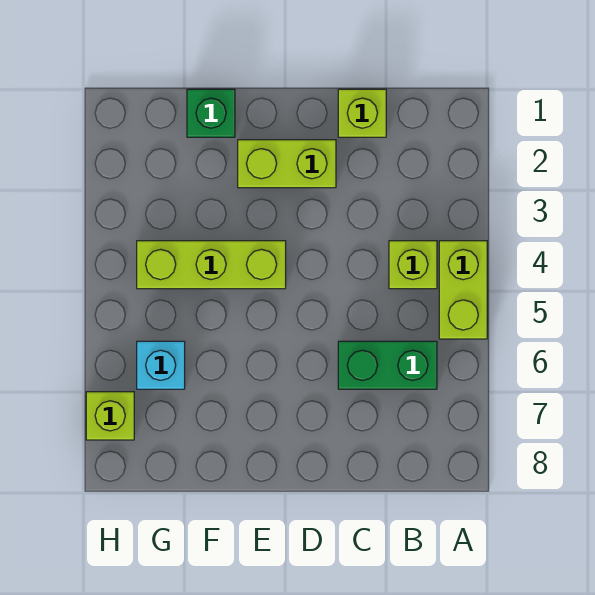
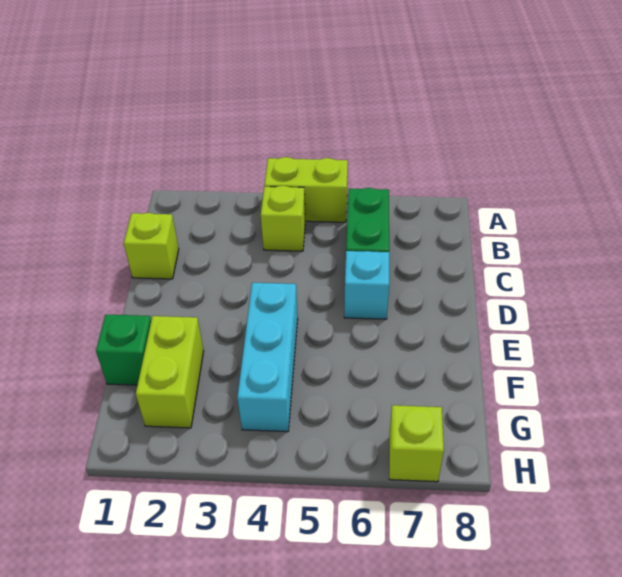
lime 1x2 brick [238,140,336,188] -> lime 1x2 brick moved to [136,316,204,428]
lime 1x3 brick [137,241,286,289] -> cyan 1x3 brick [237,283,298,432]
cyan 1x1 brick [137,341,185,389] -> cyan 1x1 brick moved to [344,251,389,319]

